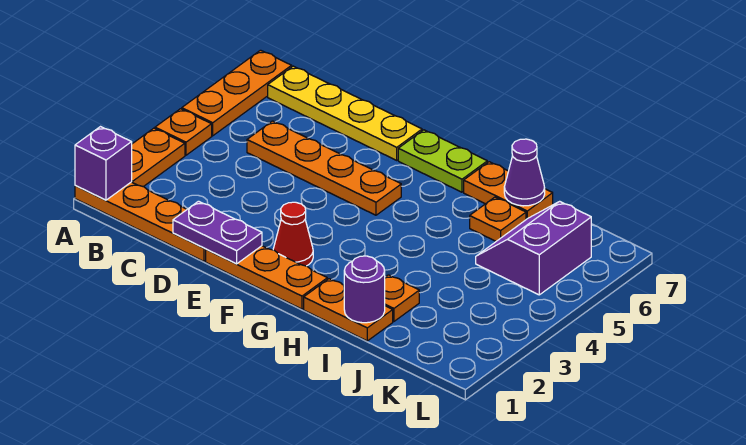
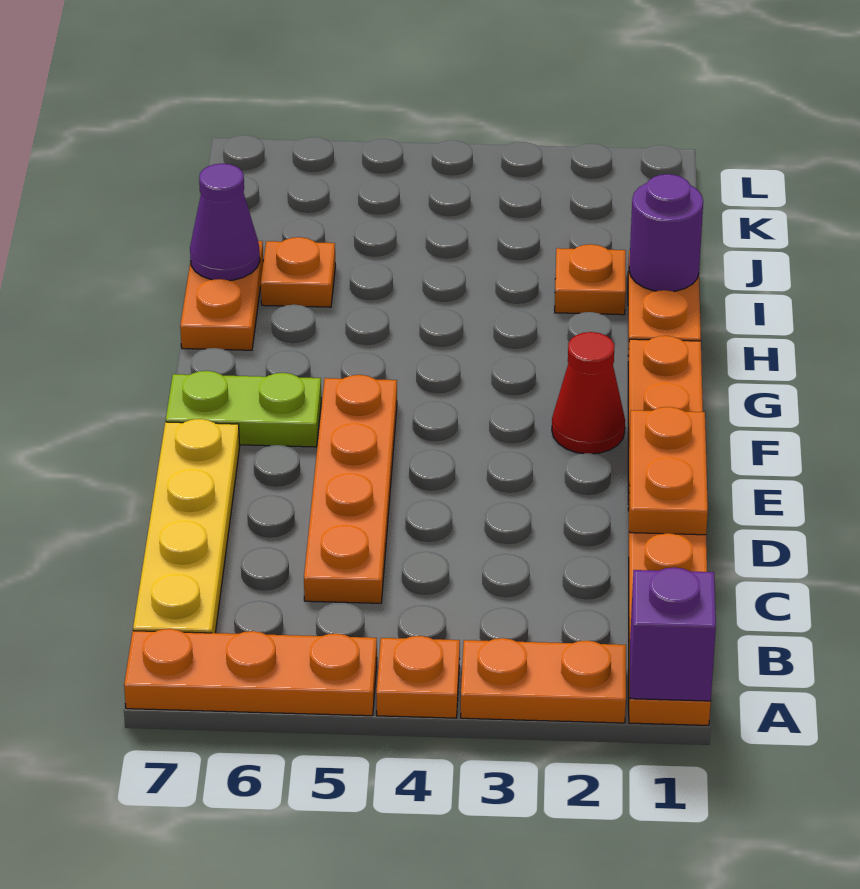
purple 1x2 plate [173,201,262,264] -> orange 1x2 plate [629,407,708,535]
lime 1x2 plate [398,130,487,192] -> lime 1x2 plate turned to [166,371,321,447]
purple 2x2 slope [476,201,591,295] -> none

